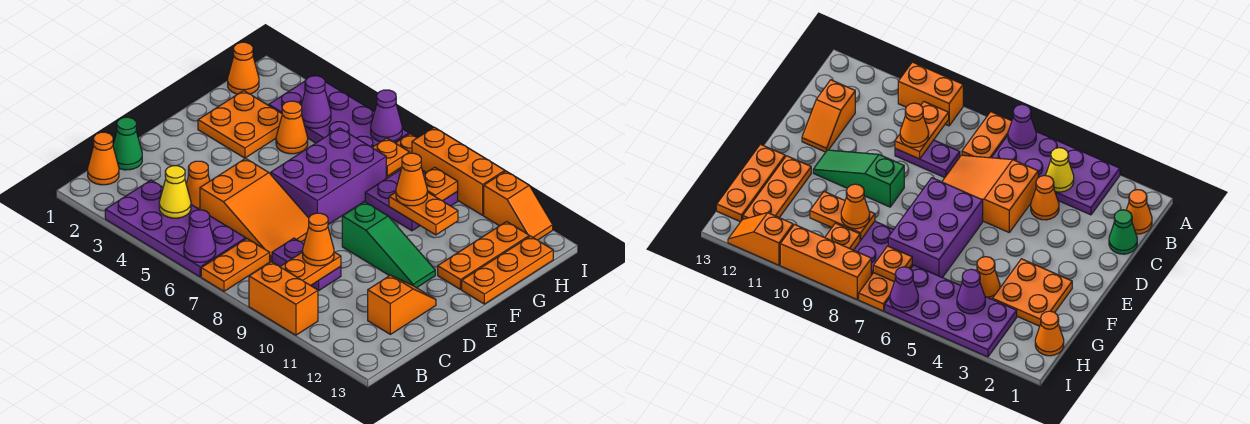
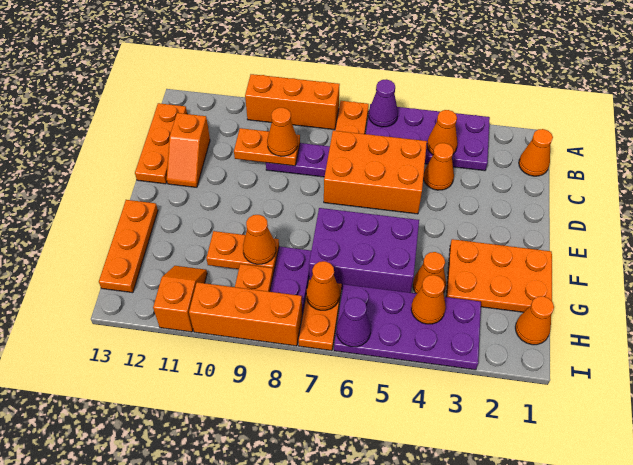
orange 1x2 brick [249,262,318,335] -> orange 1x3 brick [245,74,340,130]
yellow 1x1 cone [159,166,191,218] -> orange 1x1 cone [427,110,458,155]
orange 1x2 plate [280,252,341,286] -> orange 1x2 plate turned to [234,128,300,166]
green 1x1 cone [113,117,142,170] -> none
orange 2x3 slope [200,159,309,261] -> orange 2x3 brick [324,131,427,214]
purple 2x3 brick [271,128,386,225] -> purple 2x3 brick turned to [309,208,419,293]
green 1x3 slope [342,202,435,288] -> none
orange 2x2 plate [198,91,282,158] -> orange 2x3 plate [446,239,552,312]
orange 1x3 plate [438,222,529,289] -> orange 1x3 plate moved to [135,103,187,184]
purple 1x1 cone [301,76,331,128] -> orange 1x1 cone [411,275,446,324]
orange 1x1 plate [372,138,410,176] -> orange 1x1 cone [306,261,340,310]
orange 1x2 slope [484,171,553,240] -> orange 1x2 slope turned to [153,266,207,332]

